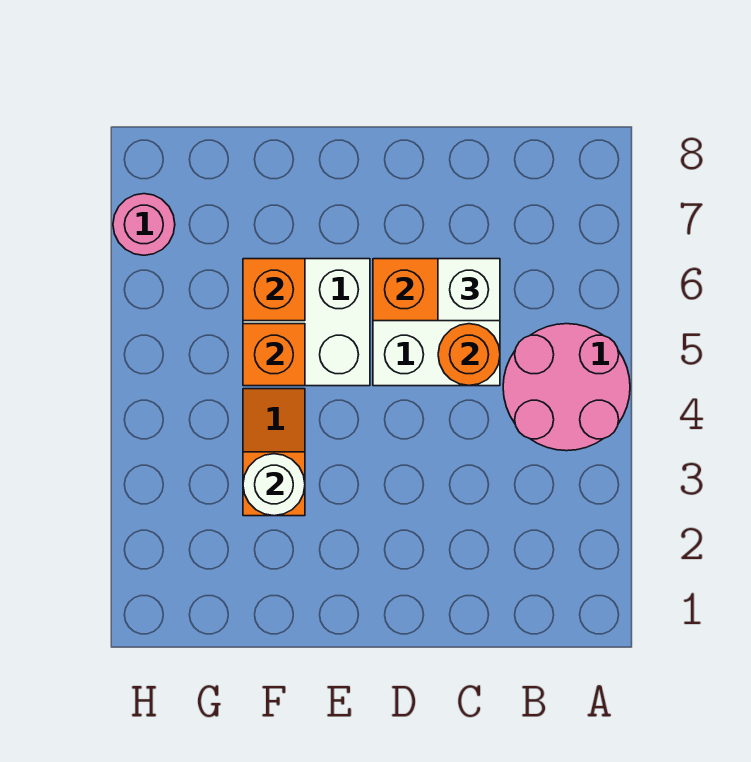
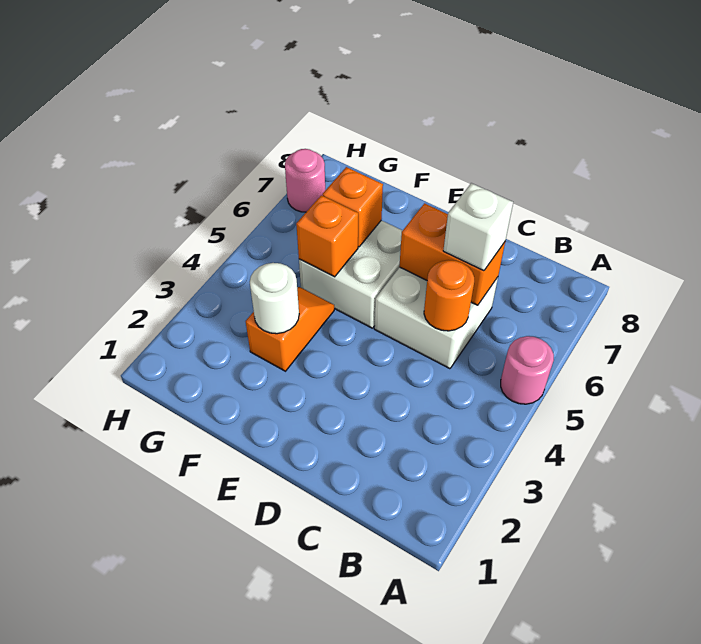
pink 2x2 round brick [503,324,630,451] -> pink 1x1 round brick [501,336,554,404]

